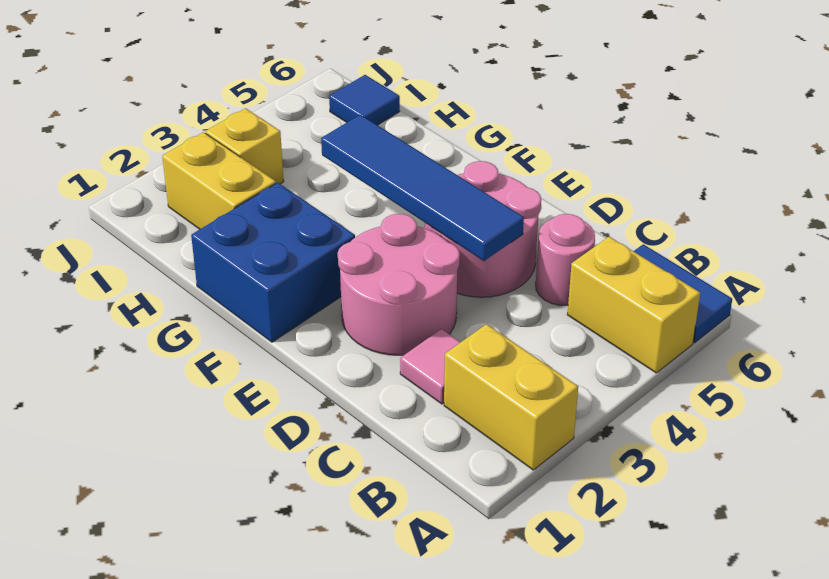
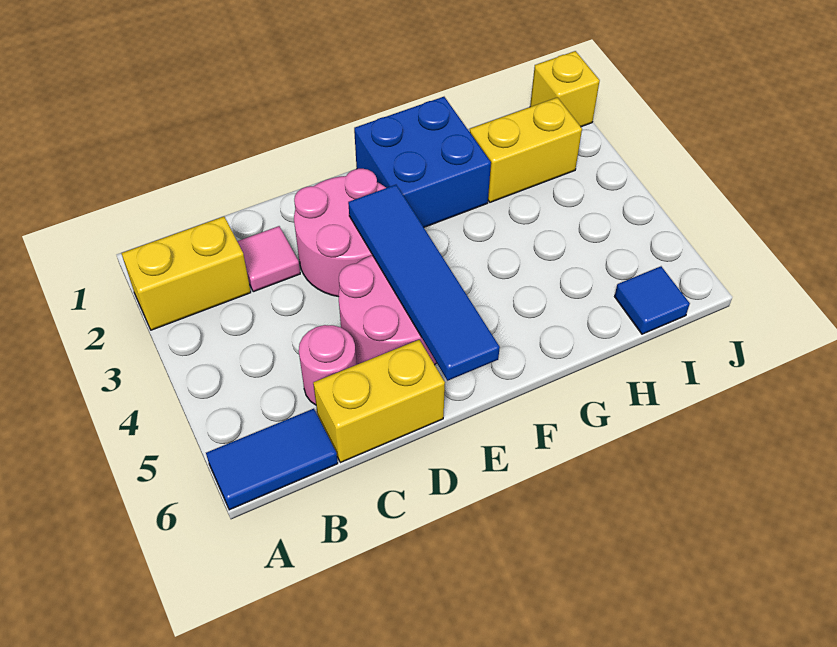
yellow 1x2 brick [567,237,700,373] -> yellow 1x2 brick moved to [313,340,445,463]
blue 1x4 tile [321,115,524,261] -> blue 1x4 tile turned to [348,185,500,381]
yellow 1x1 brick [206,108,284,184] -> yellow 1x1 brick moved to [530,51,600,127]

